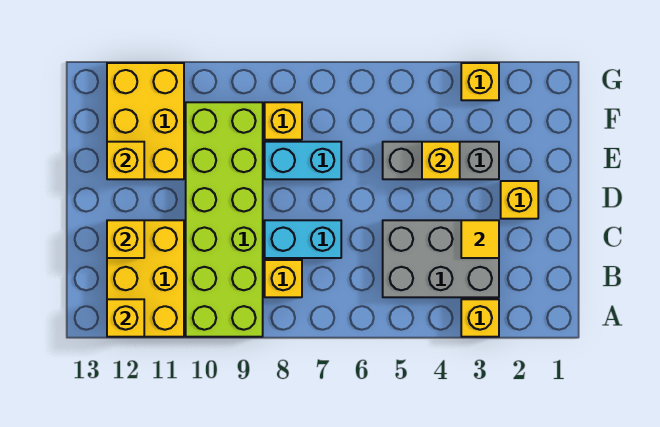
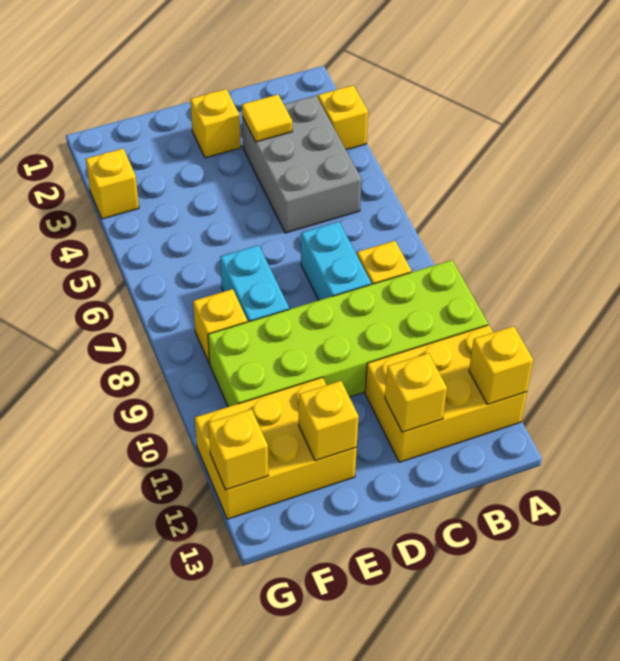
grey 1x3 brick [383,142,499,179] -> none
yellow 1x1 brick [422,142,460,179] -> yellow 1x1 brick moved to [208,409,268,490]

